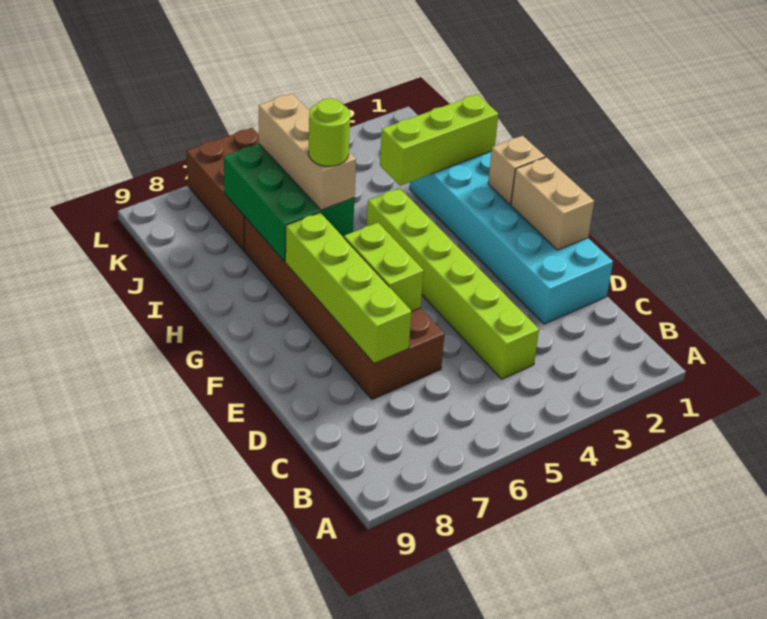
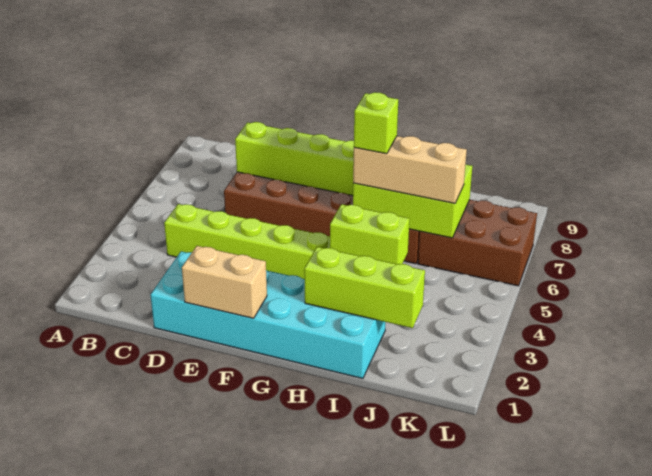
lime 1x2 brick [344,223,424,311] -> lime 1x2 brick moved to [330,204,409,264]
tan 1x1 brick [488,136,545,204] -> none
green 2x3 brick [224,144,354,261] -> lime 2x3 brick [353,165,472,238]
lime 1x1 round brick [308,98,350,166] -> lime 1x1 brick [354,92,398,154]
lime 1x3 brick [380,94,498,186] -> lime 1x3 brick turned to [304,247,425,328]

